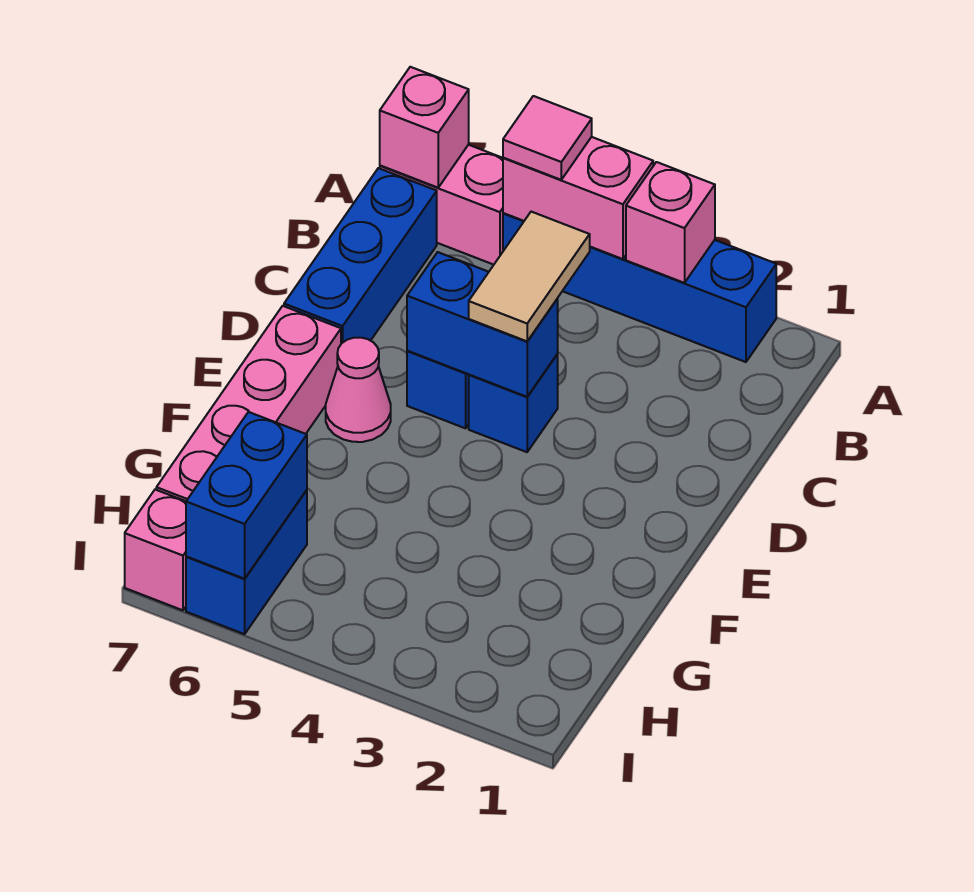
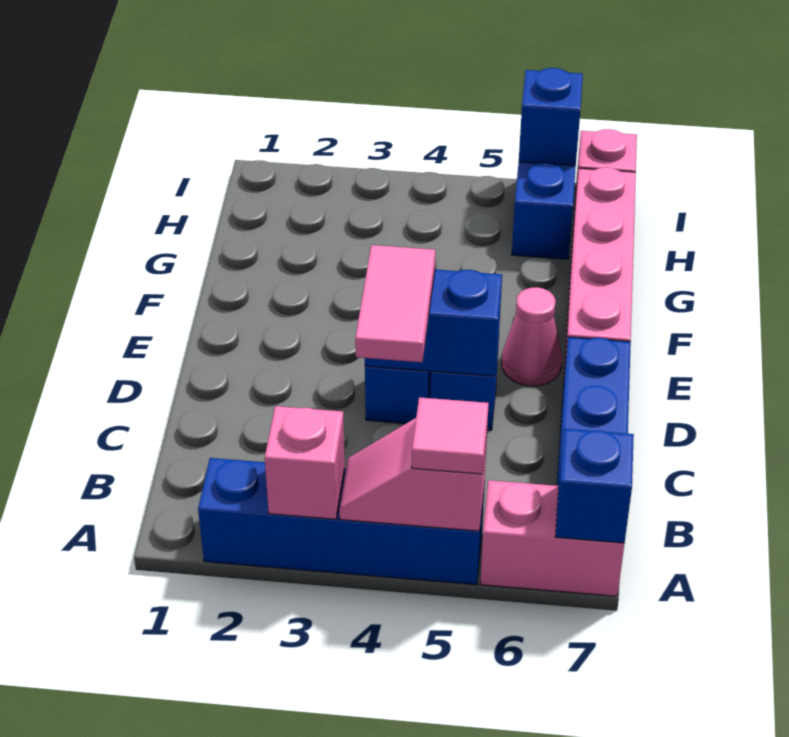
pink 1x2 brick [503,137,653,259] -> pink 1x2 slope [339,418,487,531]
pink 1x1 brick [380,67,469,188] -> blue 1x1 brick [555,429,634,543]
tan 1x2 tile [469,212,590,341] -> pink 1x2 tile [355,245,435,362]
blue 1x2 brick [186,412,307,579] -> blue 1x1 brick [519,68,583,166]

